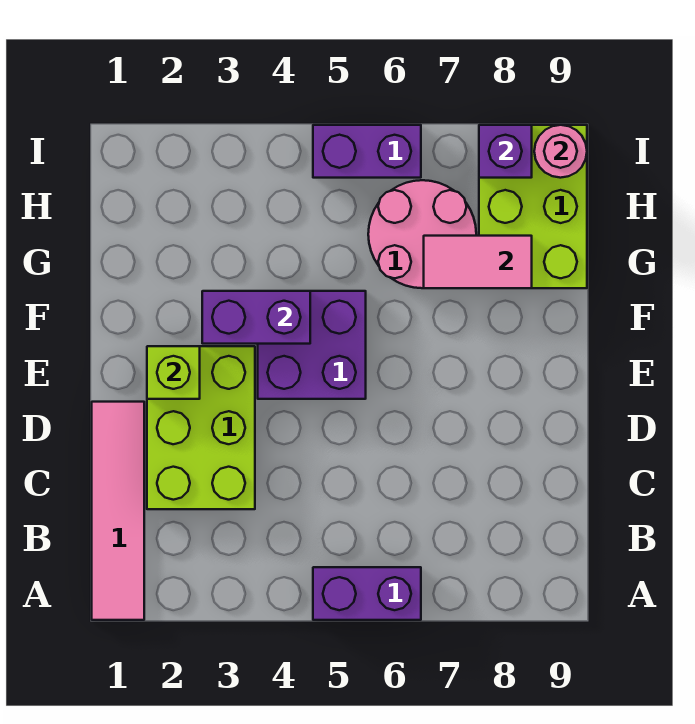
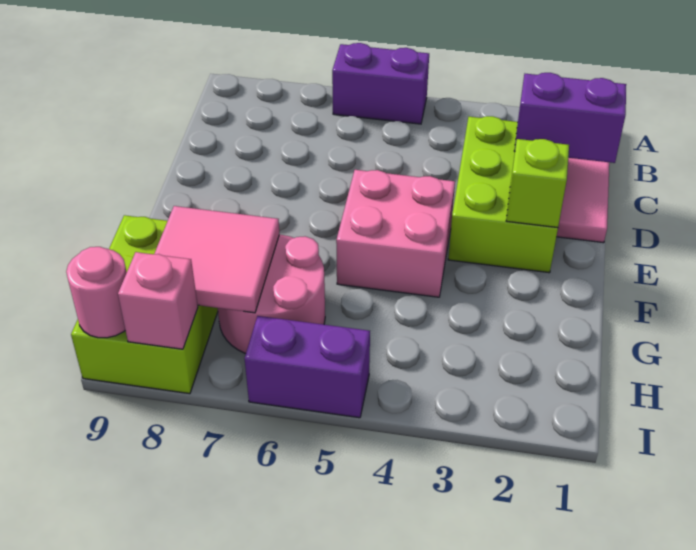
purple 2x2 brick [258,291,366,399] -> pink 2x2 brick [336,170,455,297]
purple 1x2 brick [202,291,310,344] -> purple 1x2 brick moved to [514,73,626,163]
pink 1x2 tile [424,236,532,288] -> pink 2x2 tile [154,206,279,313]
purple 1x1 brick [479,125,532,178] -> pink 1x1 brick [118,252,198,349]

